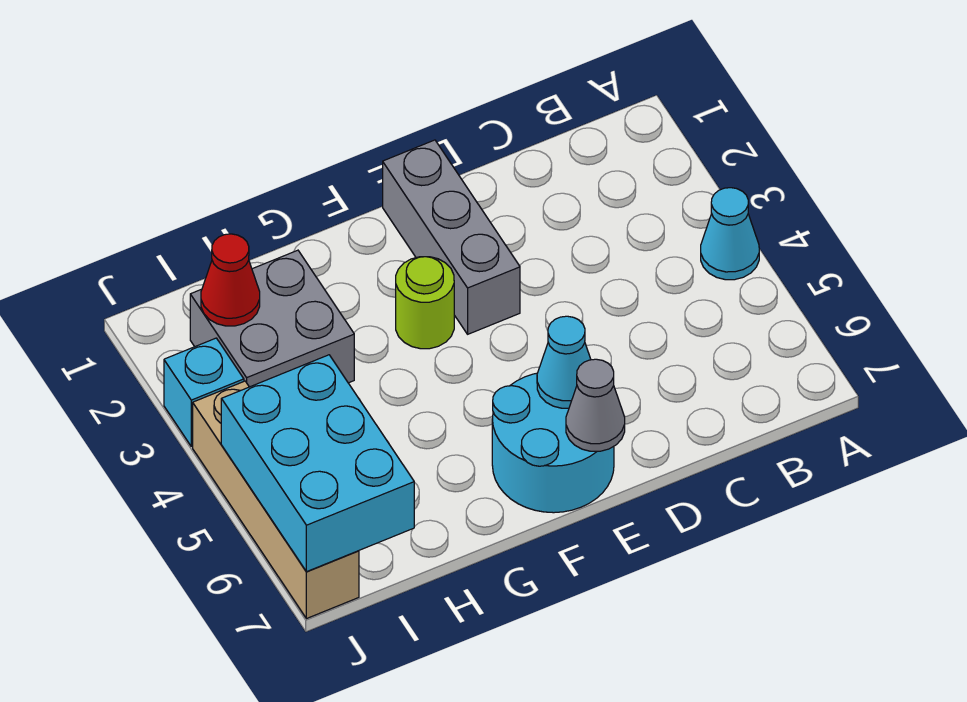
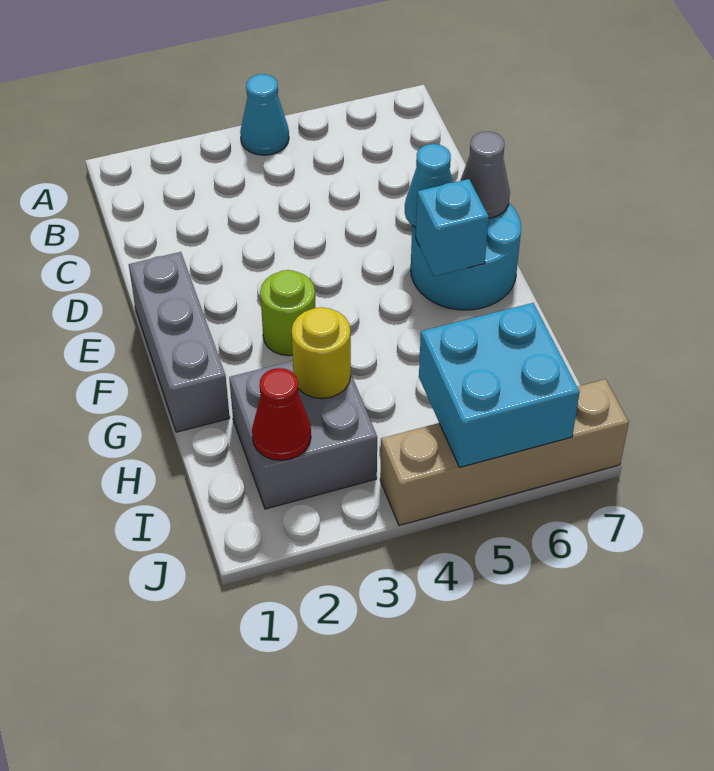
grey 1x3 brick [383,140,520,334] -> grey 1x3 brick turned to [129,252,230,432]
none -> yellow 1x1 round brick [291,307,351,399]
cyan 2x3 brick [221,355,414,572] -> cyan 2x2 brick [419,303,580,467]
cyan 1x1 brick [164,338,244,446] -> cyan 1x1 brick moved to [416,179,489,276]

